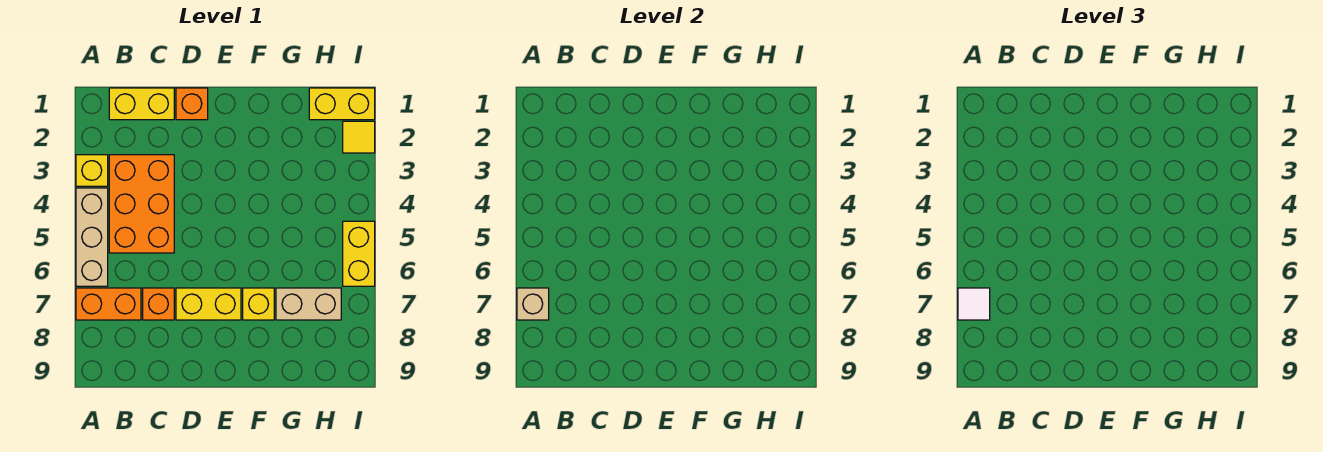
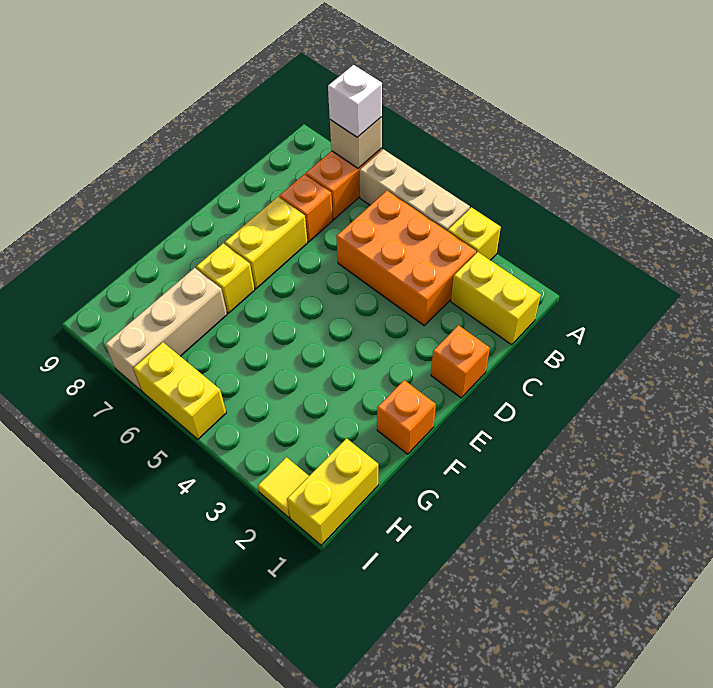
white 1x1 tile [958,288,990,320] -> white 1x1 brick [328,65,382,137]
yellow 1x2 brick [109,88,174,120] -> yellow 1x2 brick turned to [451,252,541,345]
none -> orange 1x1 brick [377,380,436,454]
tan 1x2 brick [276,288,341,320] -> tan 1x3 brick [105,268,227,391]

